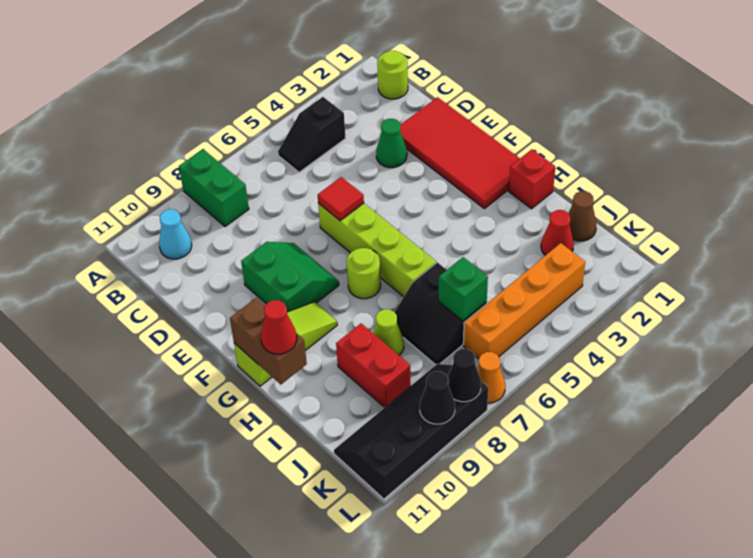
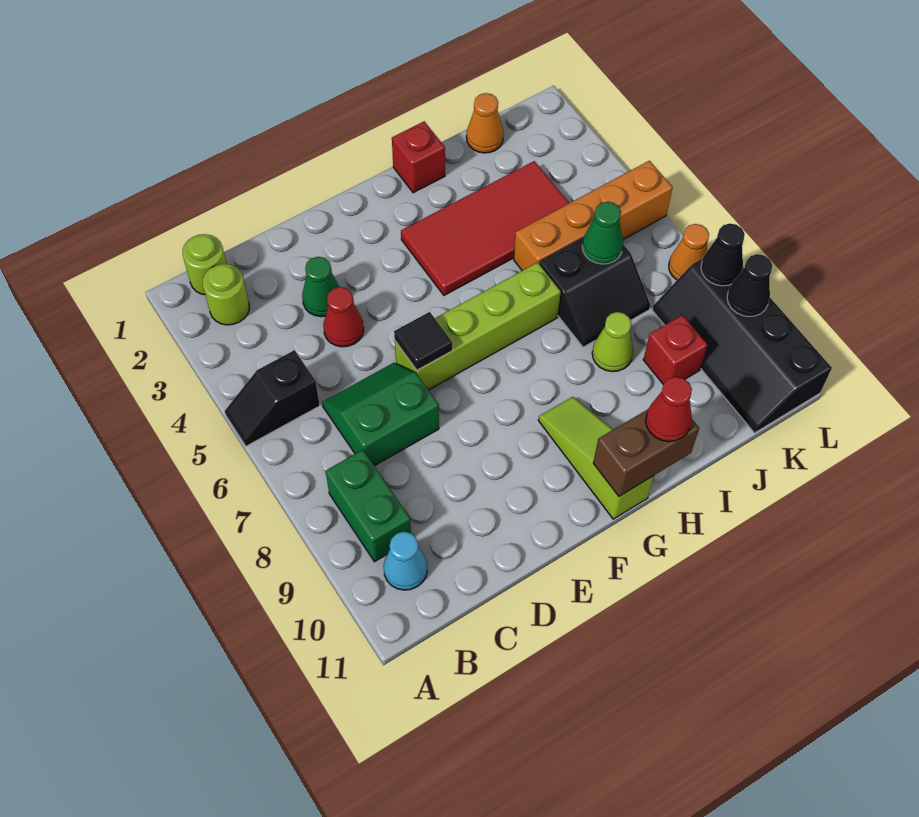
green 1x2 brick [179,149,249,227] -> green 1x2 brick turned to [325,450,411,562]
black 1x2 slope [278,97,345,172] -> black 1x2 slope turned to [225,350,320,446]
red 2x4 tile [400,97,520,209] -> red 2x4 tile moved to [401,161,569,295]
red 1x1 tile [318,177,364,221] -> black 1x1 tile [394,312,452,370]
green 2x2 slope [241,242,339,312] -> green 2x2 slope moved to [322,363,439,466]
lime 1x1 round brick [347,248,381,299] -> lime 1x1 round brick moved to [203,264,249,325]
red 1x2 brick [336,323,411,407] -> red 1x1 brick [643,315,708,385]
brown 1x1 cone [568,191,596,241] -> orange 1x1 cone [466,93,504,153]
red 1x1 cone [541,210,574,255] -> red 1x1 cone moved to [323,287,364,347]
green 1x1 brick [439,257,488,321] -> green 1x1 cone [582,202,623,264]
orange 1x4 brick [463,243,585,359] -> orange 1x4 brick turned to [514,161,673,271]

